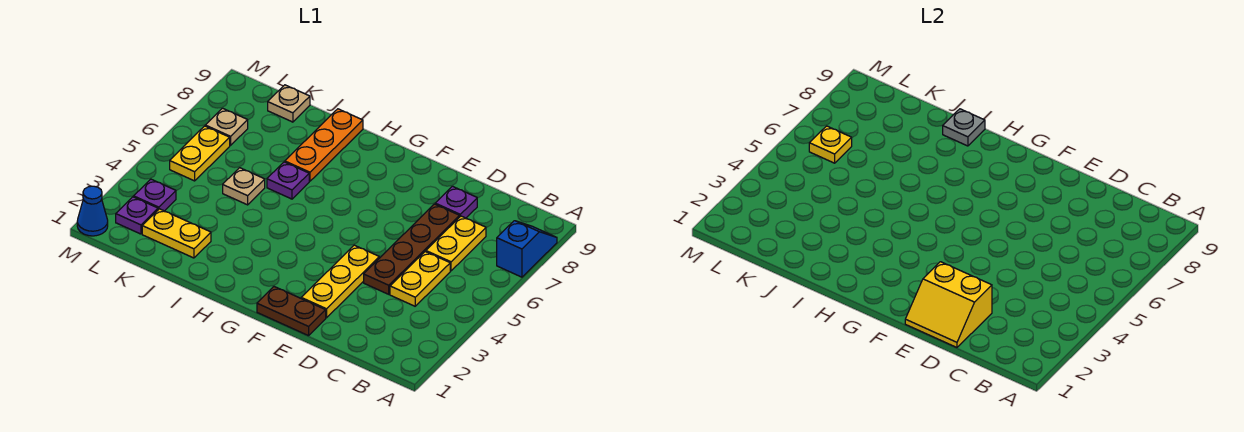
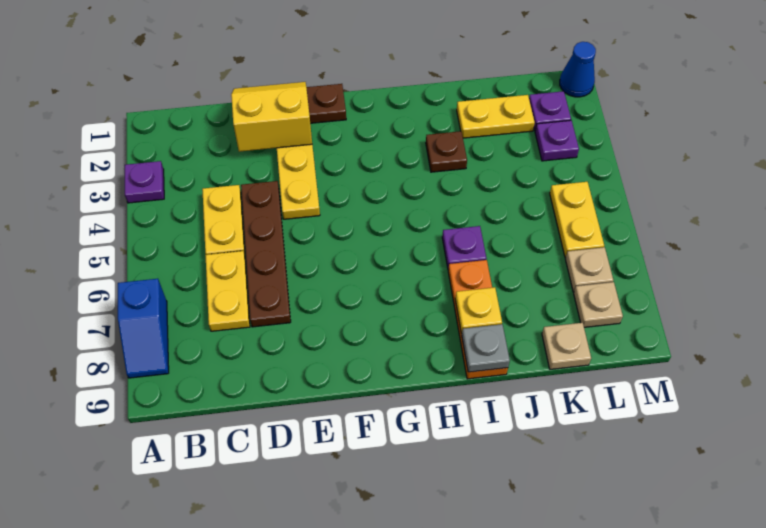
purple 1x1 plate [435,186,477,218] -> purple 1x1 plate moved to [125,161,164,203]
none -> brown 1x1 plate [426,131,467,172]
tan 1x1 plate [223,168,265,205] -> tan 1x1 plate moved to [574,282,623,327]
yellow 1x1 plate [809,126,852,163] -> yellow 1x1 plate moved to [455,287,502,334]

